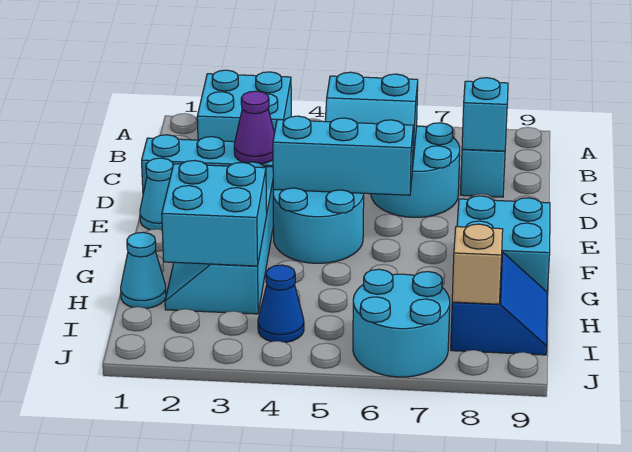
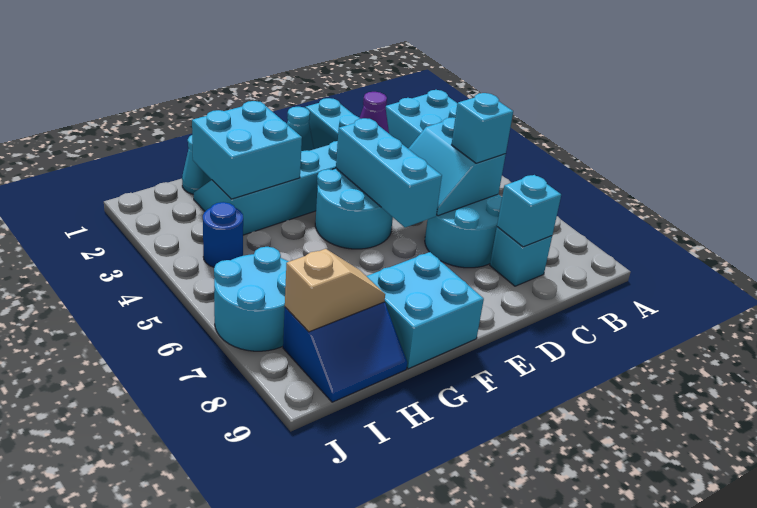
none -> cyan 1x1 brick [452,93,513,163]
blue 1x1 cone [258,265,304,342] -> blue 1x1 round brick [203,202,243,267]

